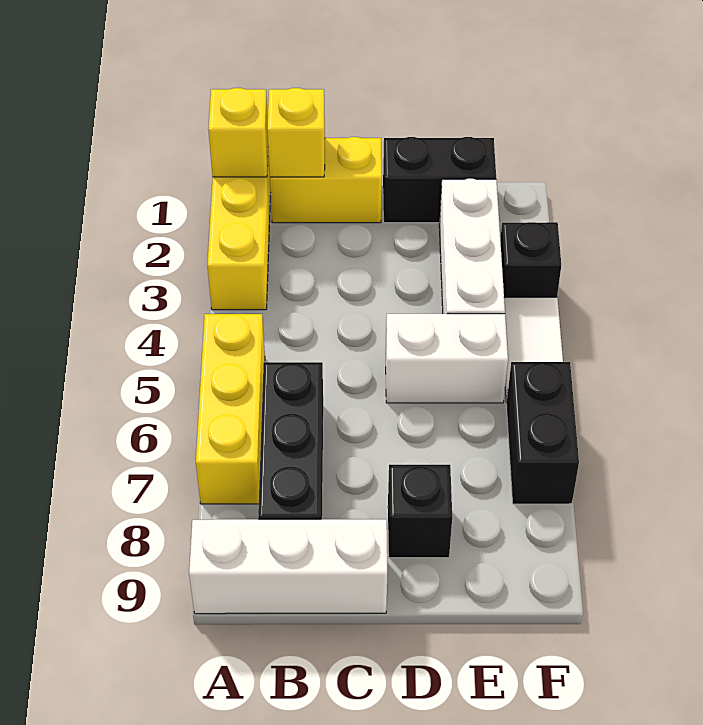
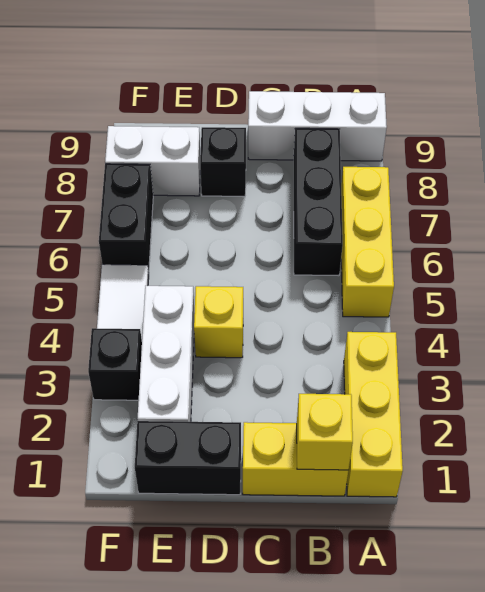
yellow 1x1 brick [208,88,268,177] -> yellow 1x1 brick moved to [194,286,243,358]
white 1x2 brick [386,314,508,403] -> white 1x2 brick moved to [105,126,200,196]

